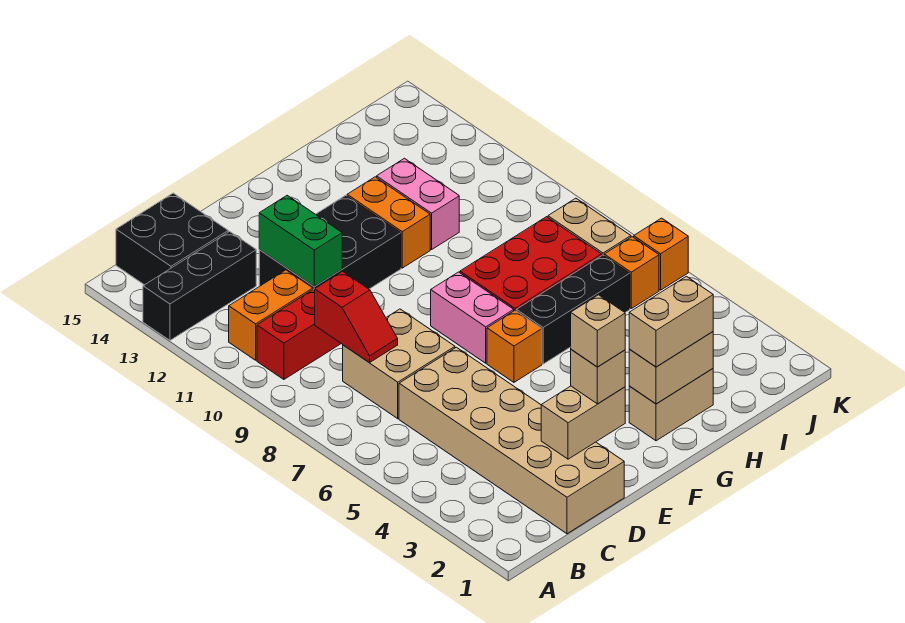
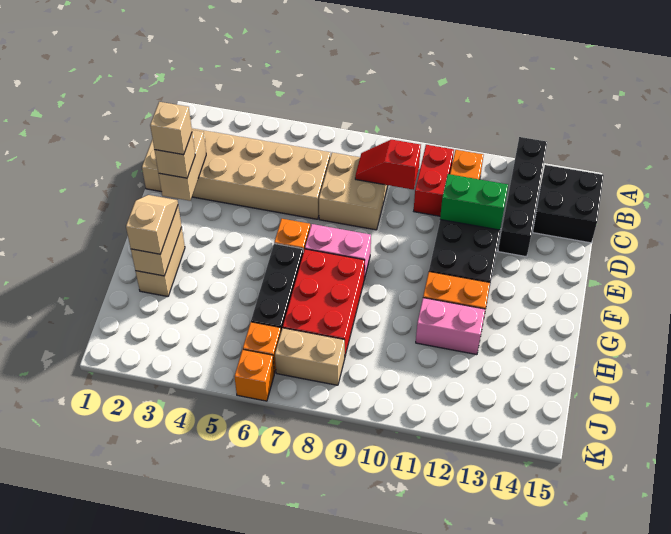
black 1x3 brick [143,232,256,340] -> black 1x4 brick [498,137,547,257]
tan 1x2 brick [629,276,713,367] -> tan 1x2 slope [126,195,178,254]

